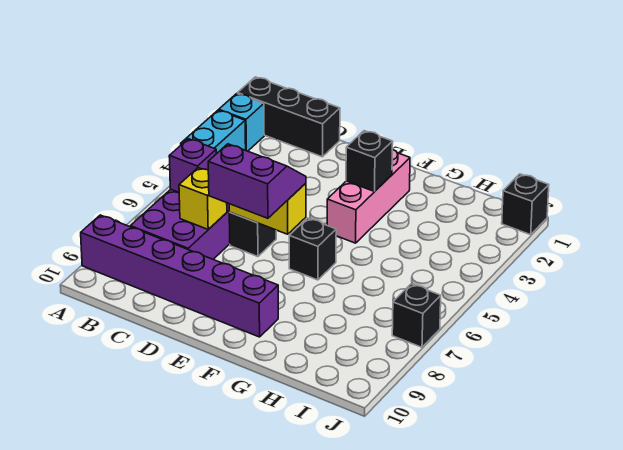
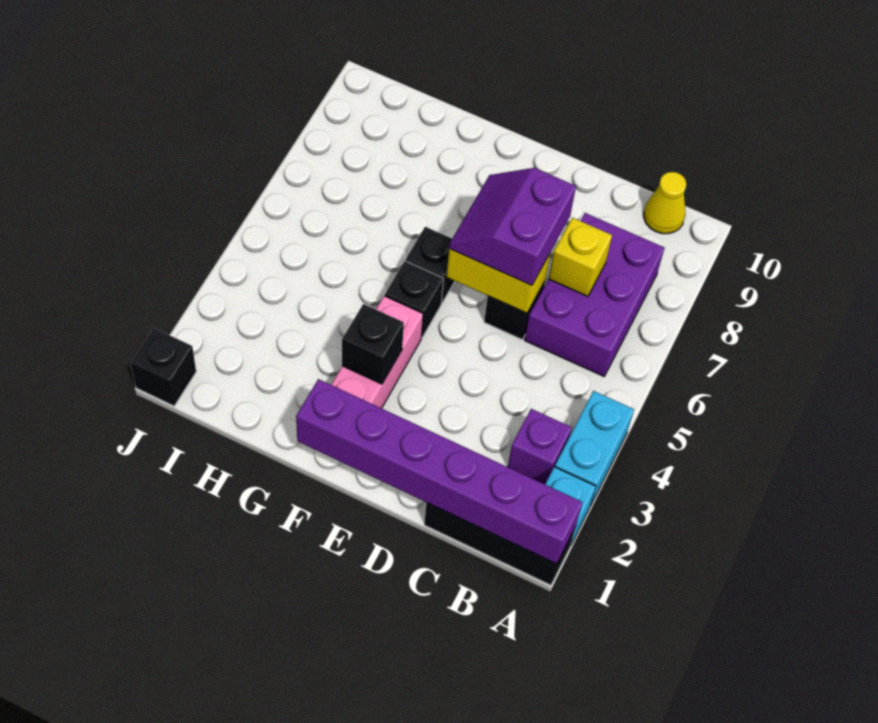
purple 1x6 brick [81,215,278,337] -> purple 1x6 brick moved to [296,379,582,564]
purple 1x1 brick [169,139,216,192] -> purple 1x1 brick moved to [508,409,572,484]
none -> yellow 1x1 cone [644,172,686,234]
purple 2x2 slope [208,144,306,218] -> purple 2x2 slope turned to [449,168,576,285]
black 1x1 brick [392,284,441,347] -> black 1x1 brick moved to [385,261,444,338]

